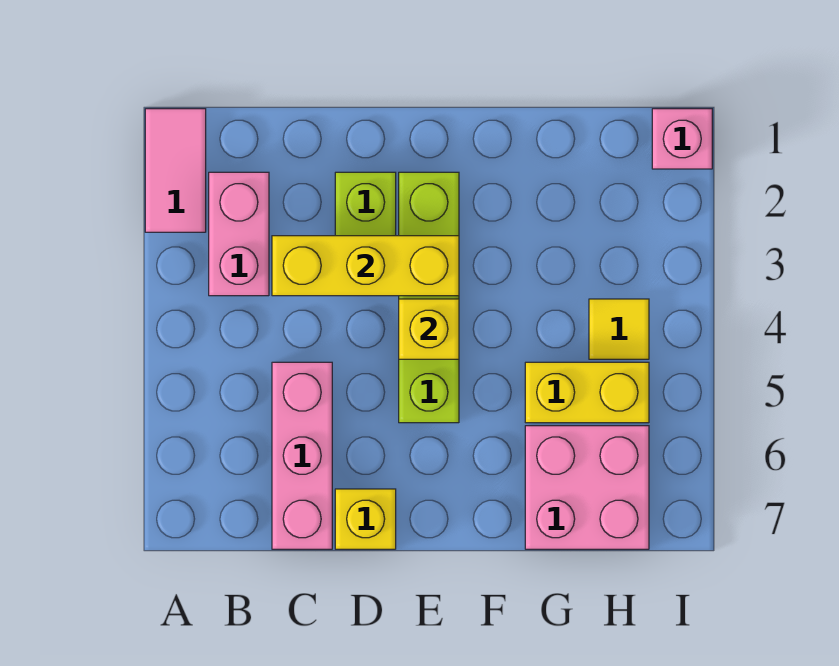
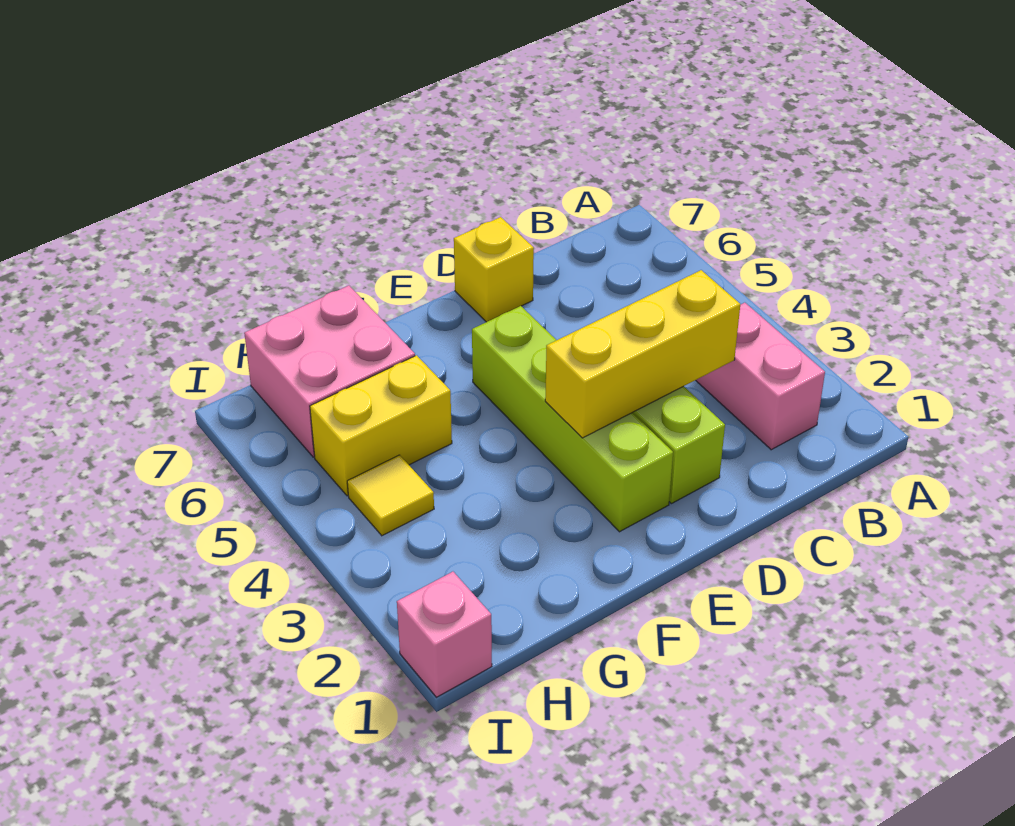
pink 1x2 tile [145,109,206,232] -> none
pink 1x3 brick [272,362,332,549] -> none
yellow 1x1 brick [399,299,459,359] -> none

